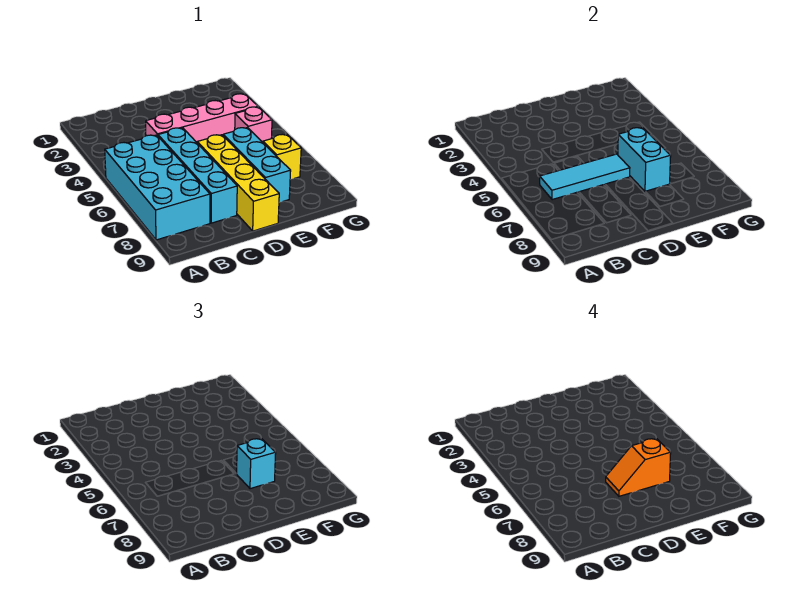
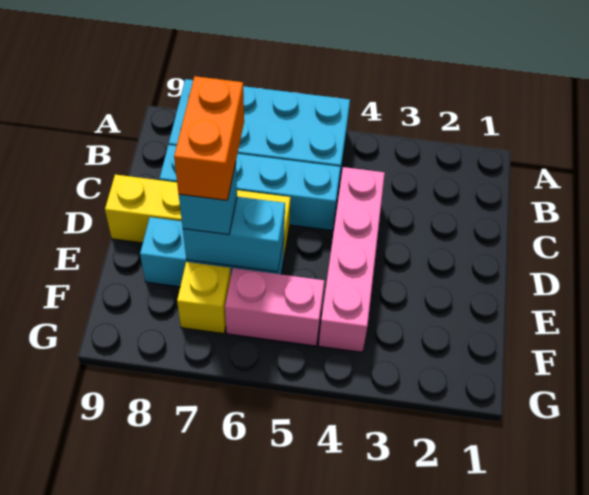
cyan 1x3 tile [540,154,630,200] -> none
orange 1x2 slope [606,439,671,496] -> orange 1x2 brick [174,76,244,200]
pink 1x1 brick [235,107,272,142] -> pink 1x2 brick [225,268,324,346]

